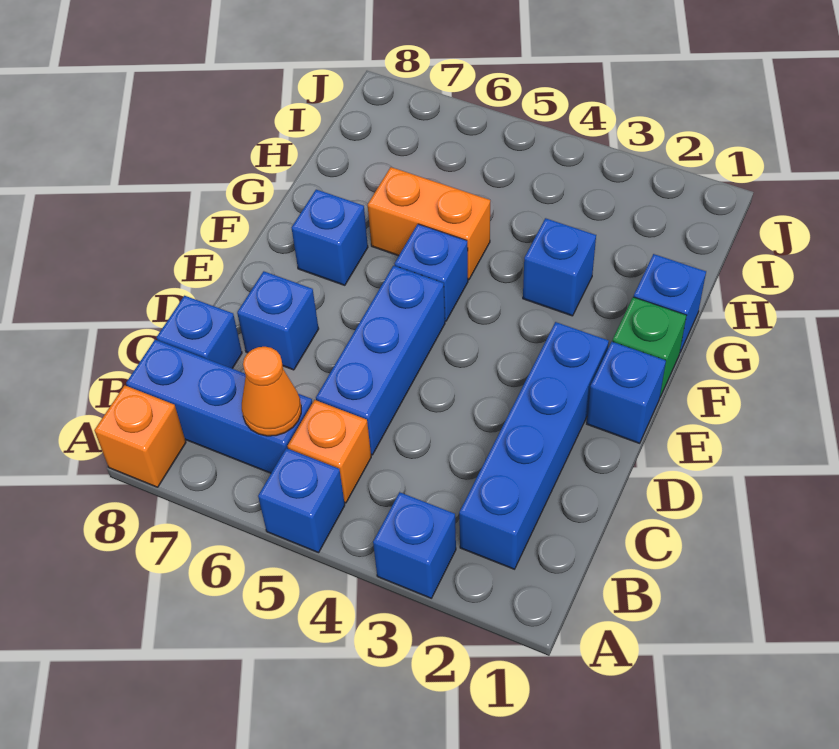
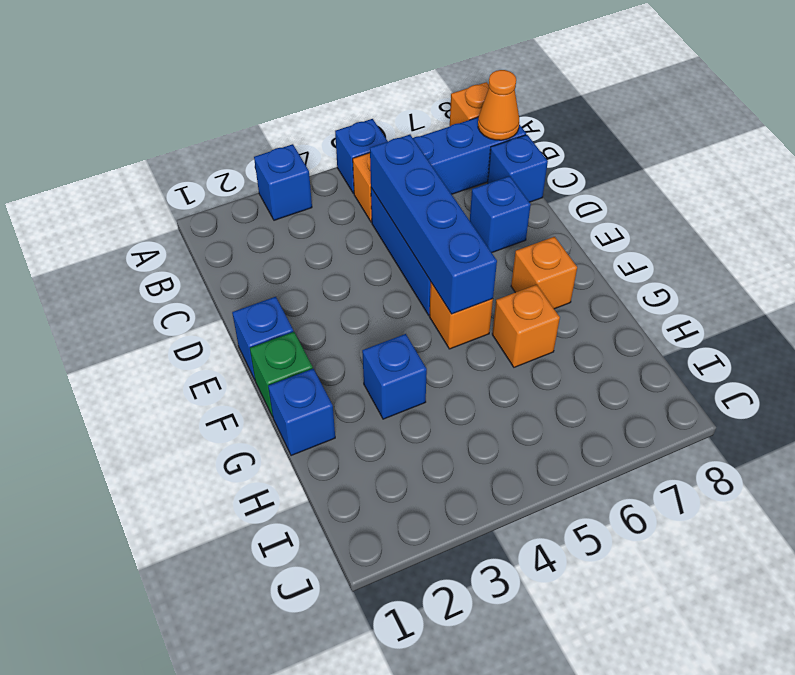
blue 1x4 brick [459,322,609,569] -> blue 1x4 brick moved to [370,135,497,314]
orange 1x1 cone [242,347,301,436] -> orange 1x1 cone moved to [478,70,519,140]
blue 1x1 brick [395,224,468,321] -> orange 1x1 brick [429,283,493,349]
blue 1x1 brick [292,190,368,285] -> orange 1x1 brick [511,237,577,309]
orange 1x2 brick [368,167,490,280] -> orange 1x1 brick [492,285,560,367]

